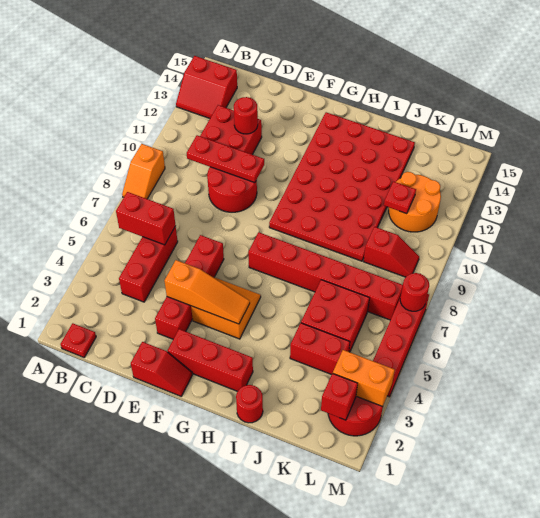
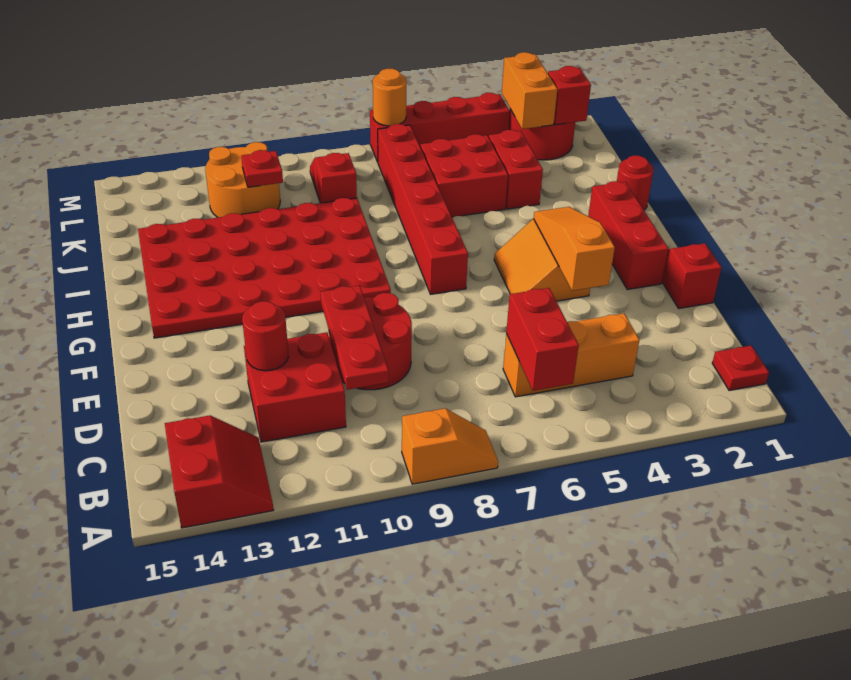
red 1x3 brick [119,226,178,302] -> orange 1x3 brick [503,313,639,397]
red 1x4 brick [155,235,224,339] -> none
red 1x1 round brick [400,273,429,311] -> orange 1x1 round brick [373,69,406,126]

